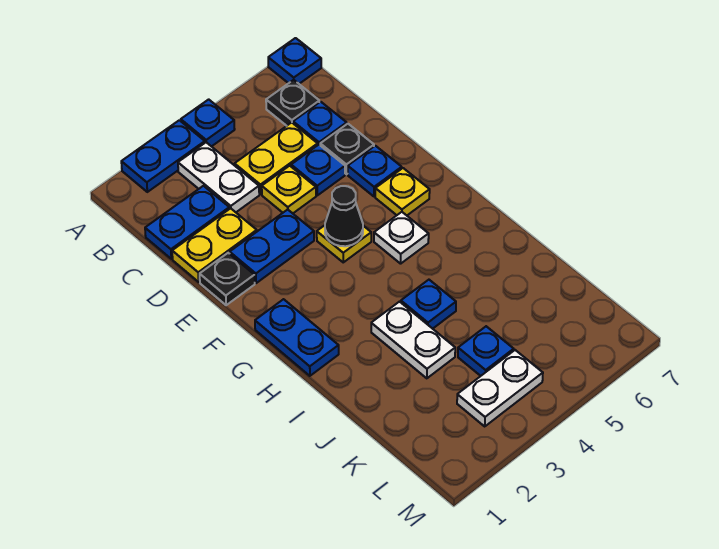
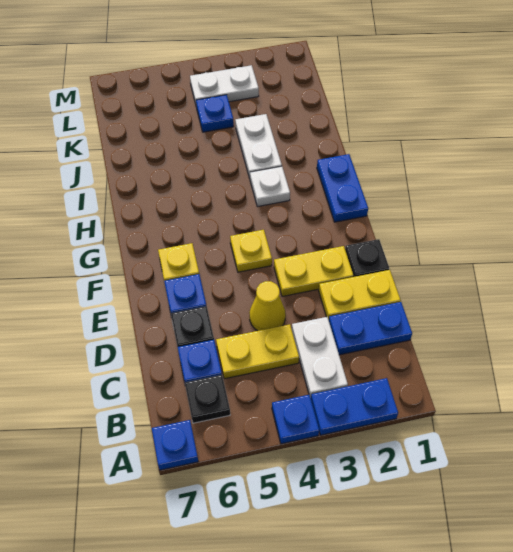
yellow 1x1 plate [262,166,316,213] -> yellow 1x1 cone [249,281,286,331]
blue 1x1 plate [291,145,345,195] -> none
blue 1x2 plate [230,210,314,283] -> yellow 1x2 plate [274,246,353,297]
black 1x1 cone [325,186,363,246] -> none
white 1x1 plate [374,212,429,264] -> white 1x1 plate moved to [250,166,290,207]
blue 1x1 plate [401,280,456,329] -> none

